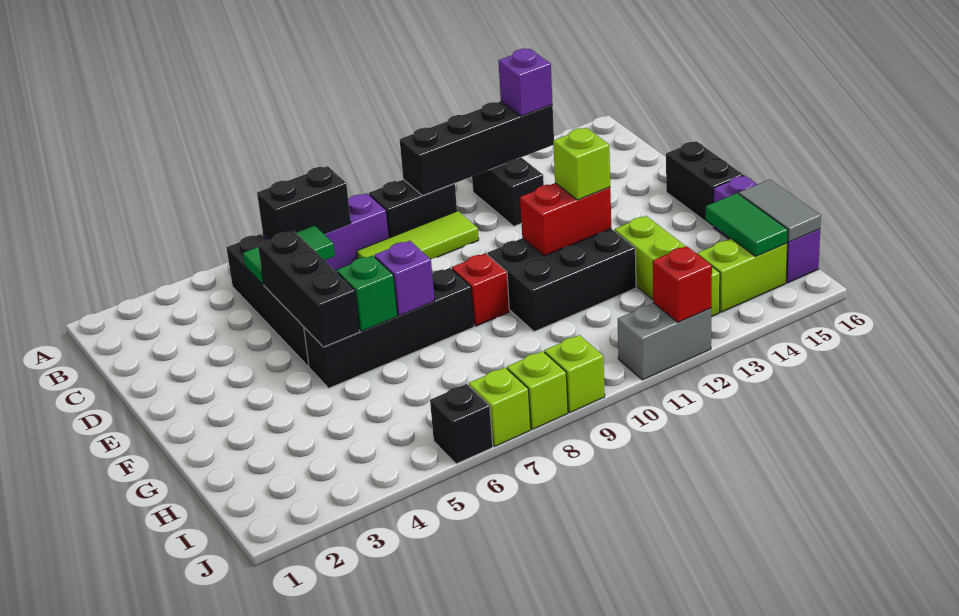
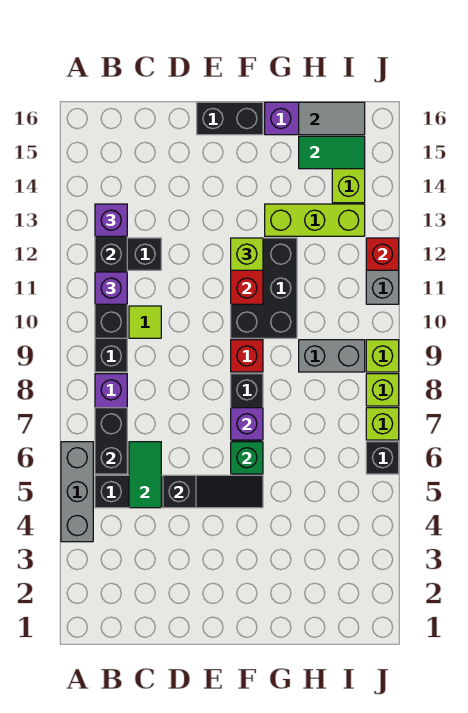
none -> grey 1x3 brick [61,442,93,542]
none -> purple 1x1 brick [95,272,127,304]
lime 1x3 tile [357,211,479,259] -> lime 1x1 tile [129,306,161,338]
black 1x3 brick [258,231,360,347] -> black 1x3 slope [163,475,263,508]
none -> grey 1x2 brick [299,340,365,372]

